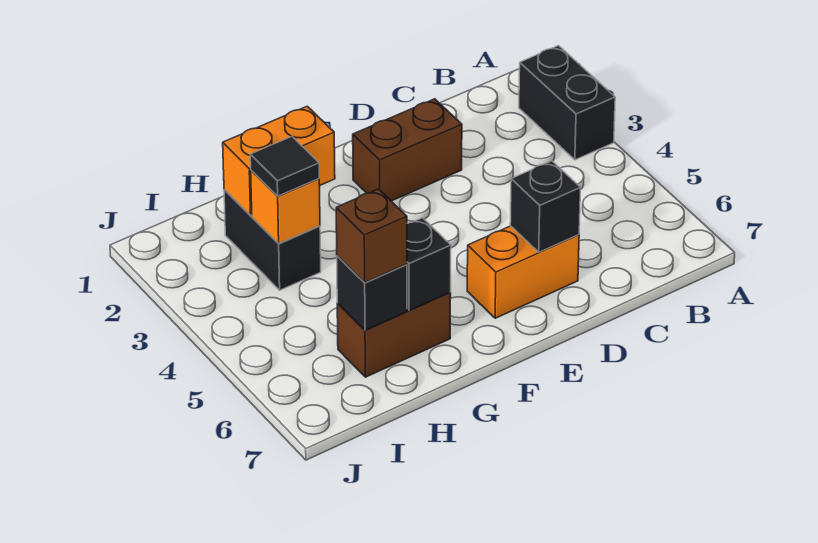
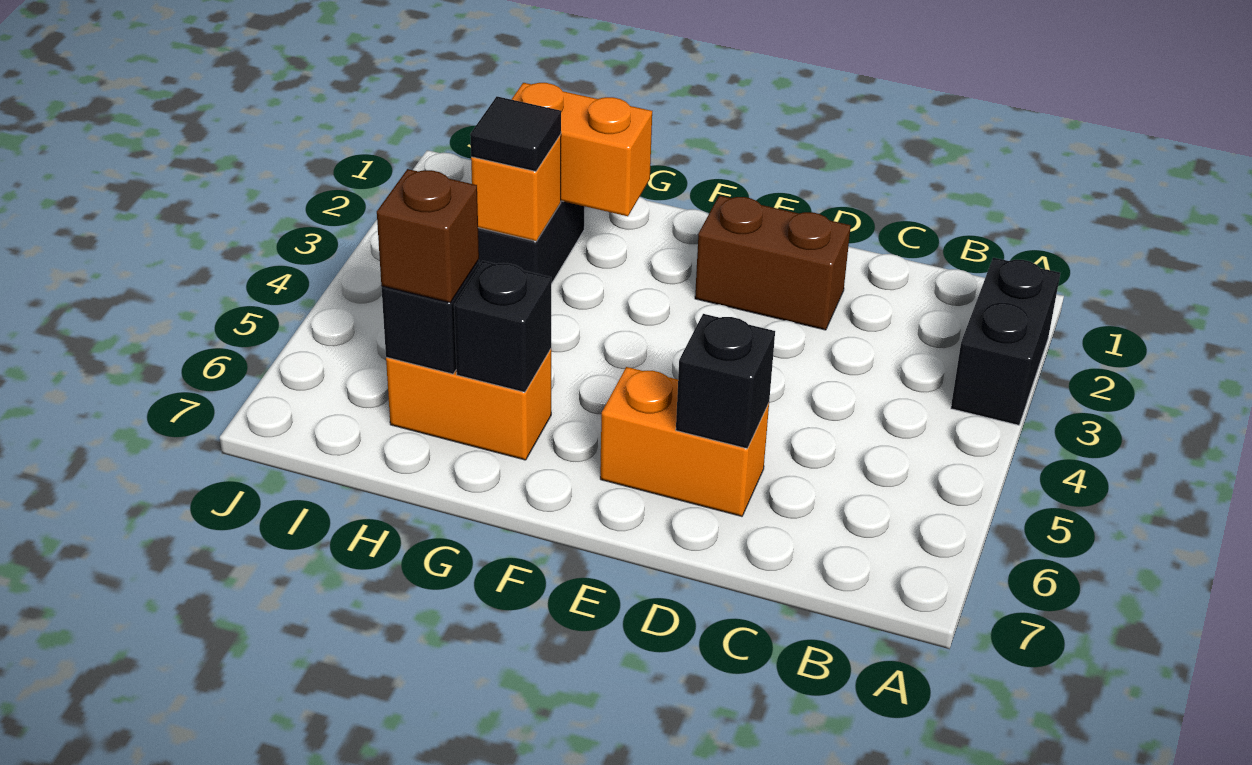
brown 1x2 brick [337,293,451,377] -> orange 1x2 brick [386,349,551,460]

